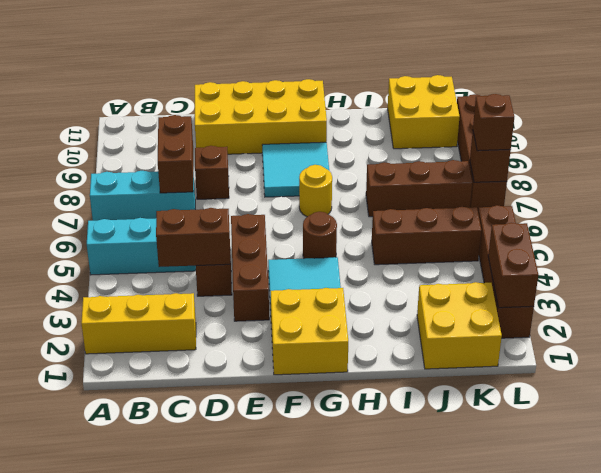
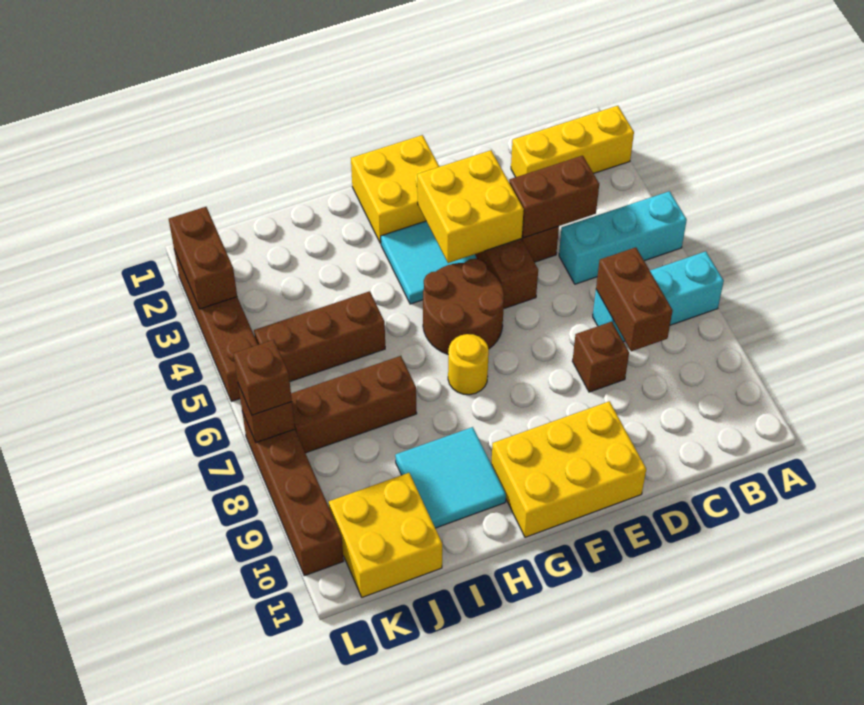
yellow 2x4 brick [195,79,327,154] -> yellow 2x3 brick [491,401,646,537]
cyan 2x2 tile [262,142,329,197] -> cyan 2x2 tile moved to [395,427,506,528]
brown 1x1 round brick [303,212,337,259] -> brown 2x2 round brick [423,259,504,354]
yellow 2x2 brick [417,282,502,369] -> yellow 2x2 brick moved to [417,150,524,263]

